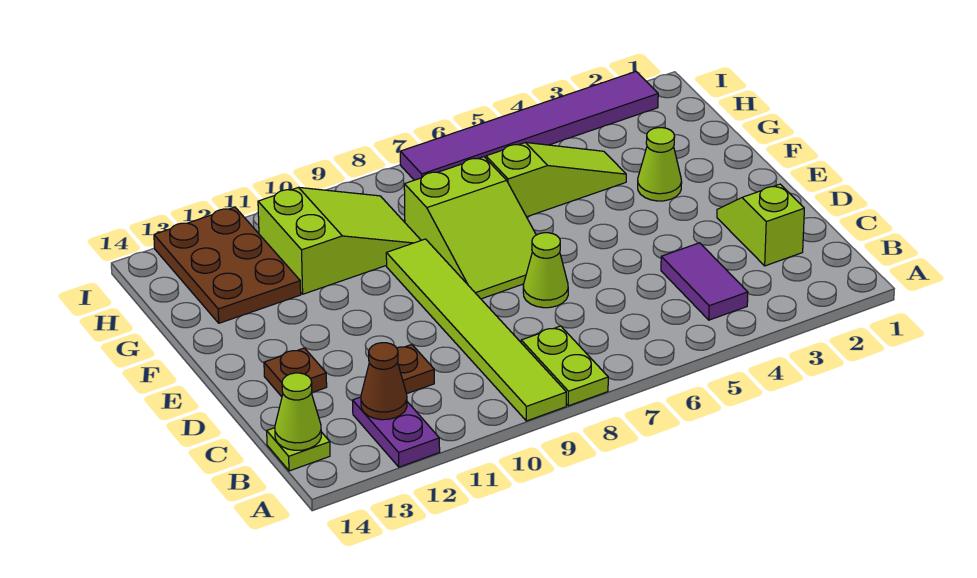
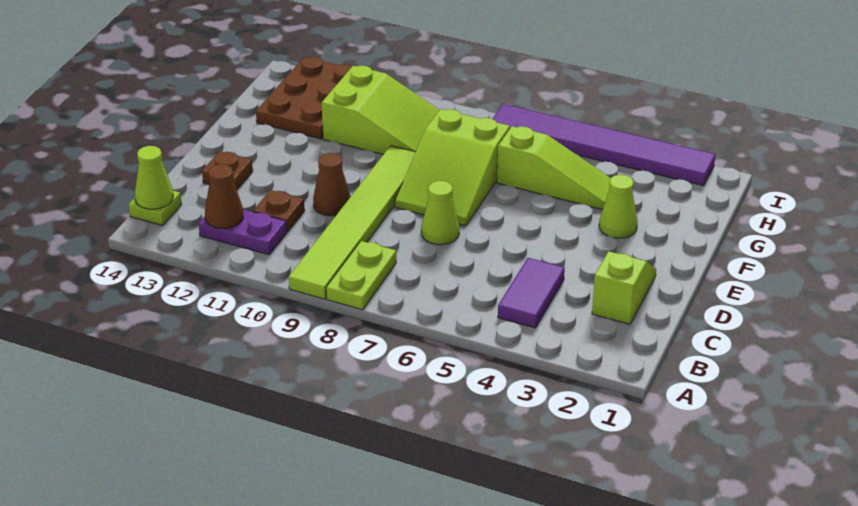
purple 1x2 plate [353,397,440,467] -> purple 1x2 plate turned to [199,209,287,255]
none -> brown 1x1 cone [313,153,350,216]

